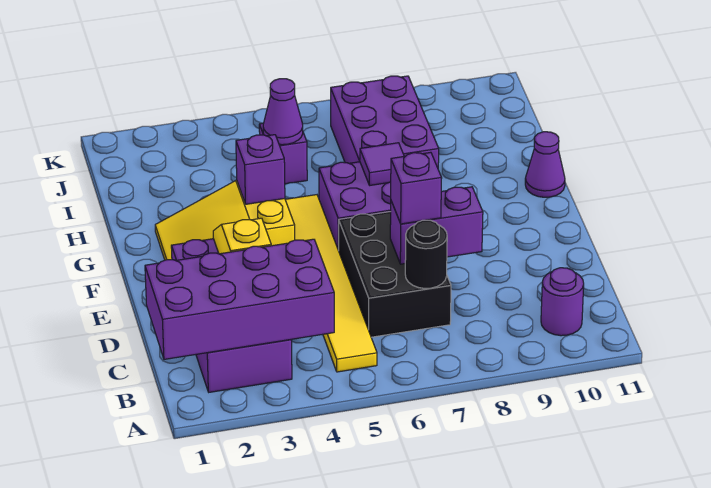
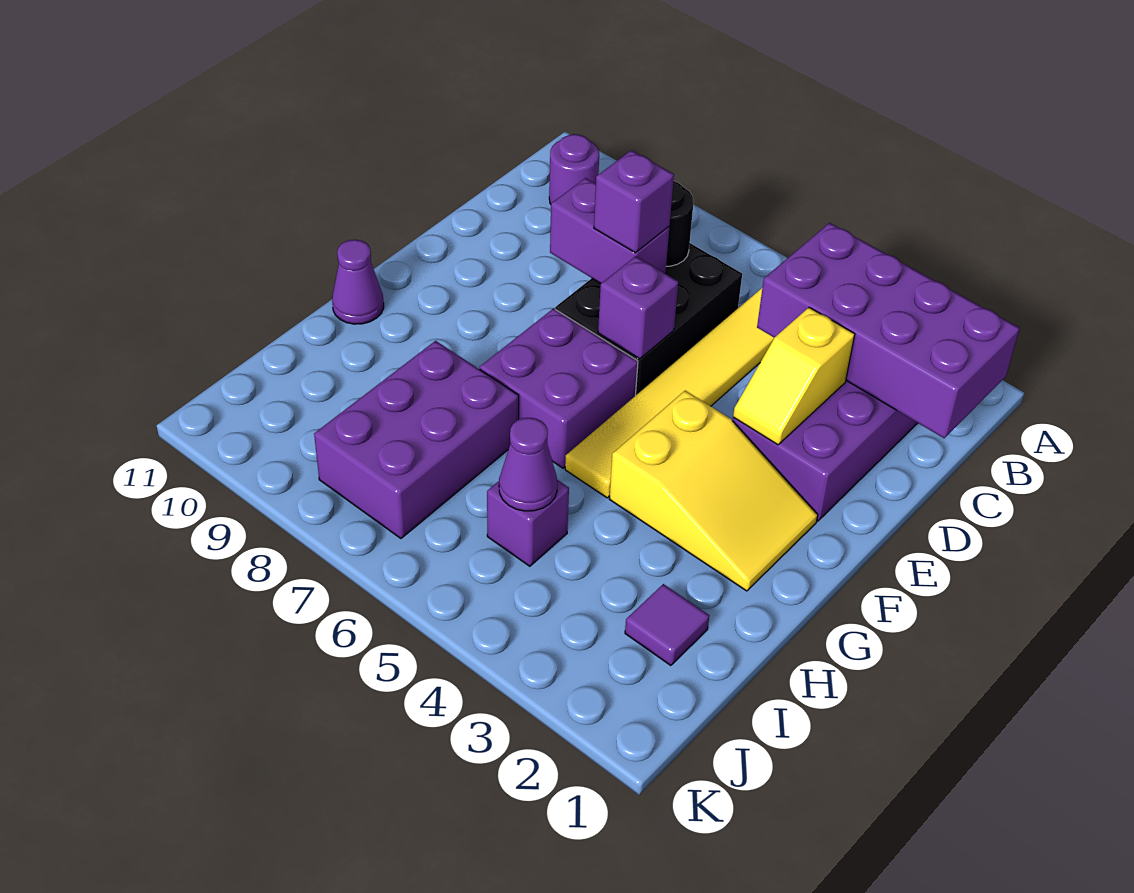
purple 1x1 brick [236,135,285,204] -> purple 1x1 brick moved to [598,256,678,359]
purple 1x1 tile [359,143,404,185] -> purple 1x1 tile moved to [625,584,709,666]

